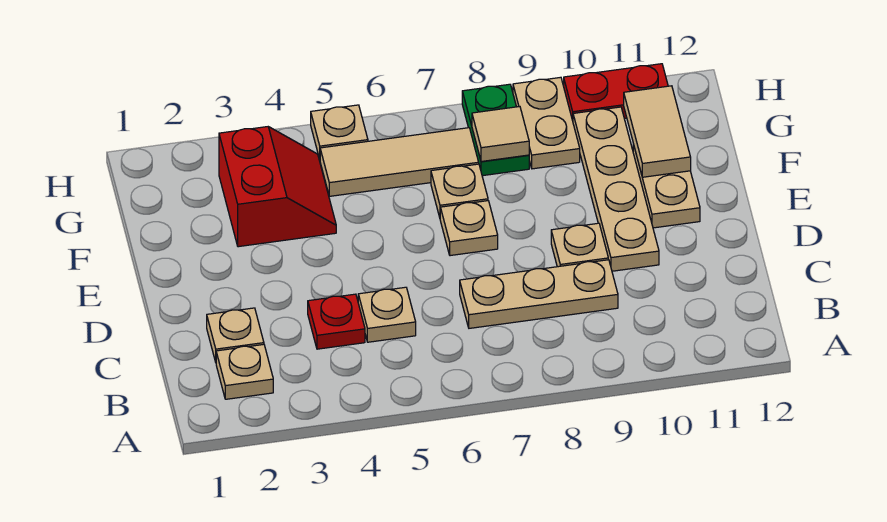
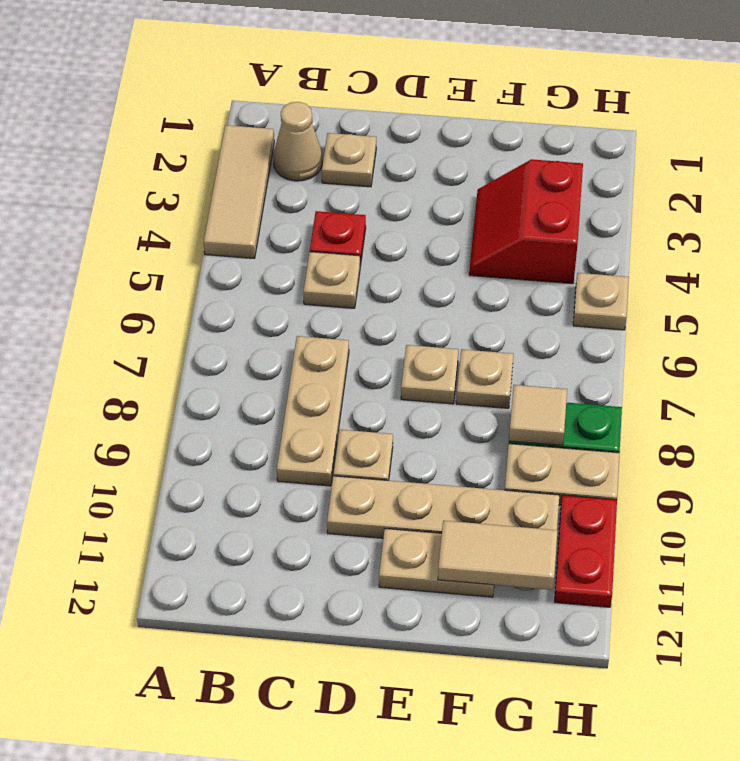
tan 1x1 plate [216,344,273,399] -> tan 1x1 cone [273,102,322,181]
red 2x2 slope [219,127,336,247] -> red 2x2 slope turned to [469,159,583,284]
tan 1x3 tile [320,128,479,196] -> tan 1x3 tile moved to [204,125,274,259]

